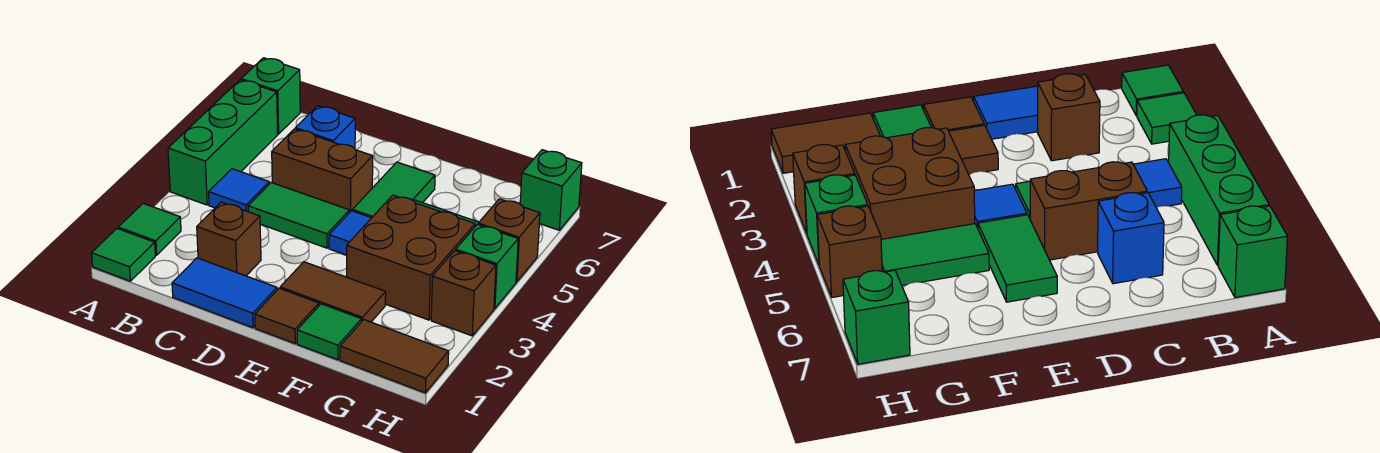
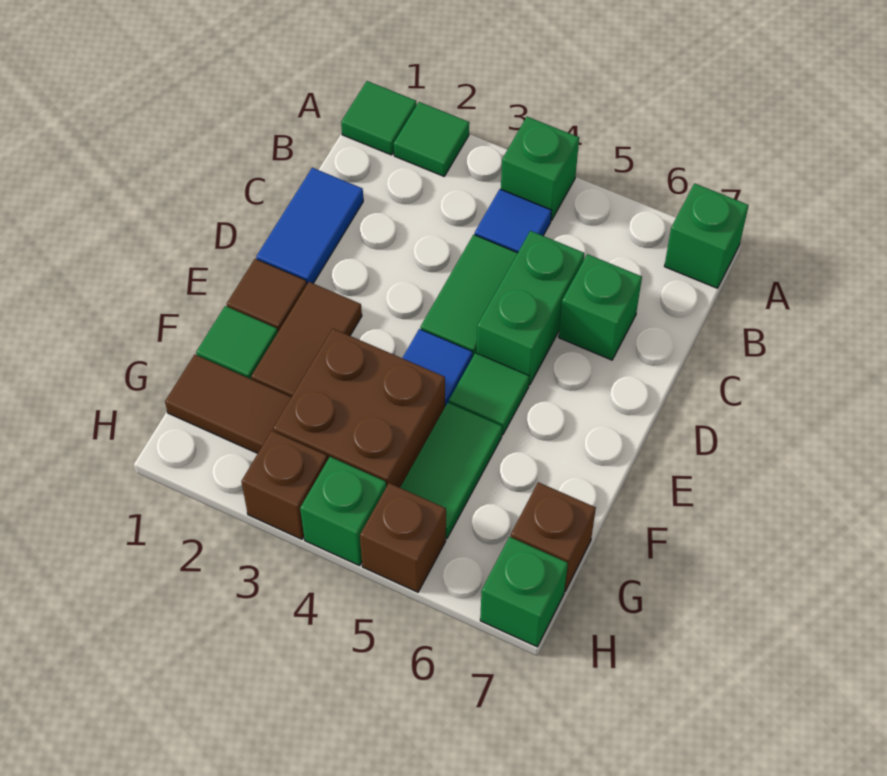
green 1x3 brick [168,80,278,205] -> green 1x1 brick [501,117,579,220]
brown 1x1 brick [197,202,261,276] -> brown 1x1 brick moved to [511,482,596,591]
brown 1x2 brick [272,129,373,213] -> green 1x2 brick [477,231,584,385]
blue 1x1 brick [295,106,355,148] -> green 1x1 brick [559,254,642,360]
green 1x2 tile [352,162,435,218] -> green 1x1 tile [449,353,529,435]
brown 1x2 tile [340,320,449,393] -> brown 1x2 tile turned to [165,355,291,453]

